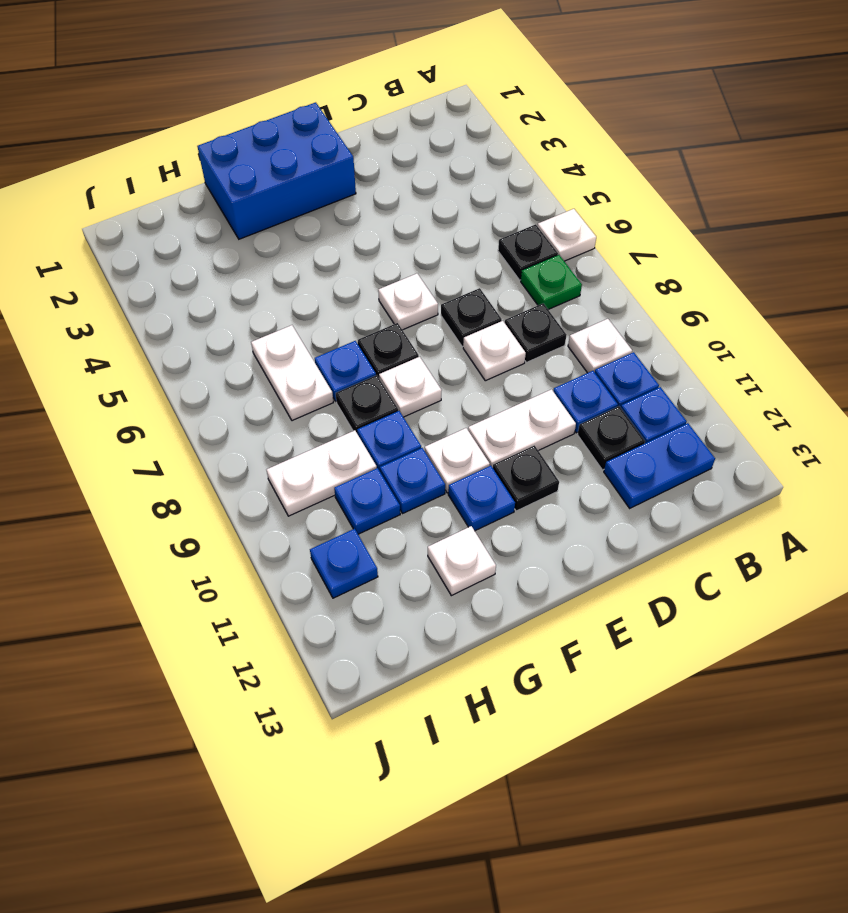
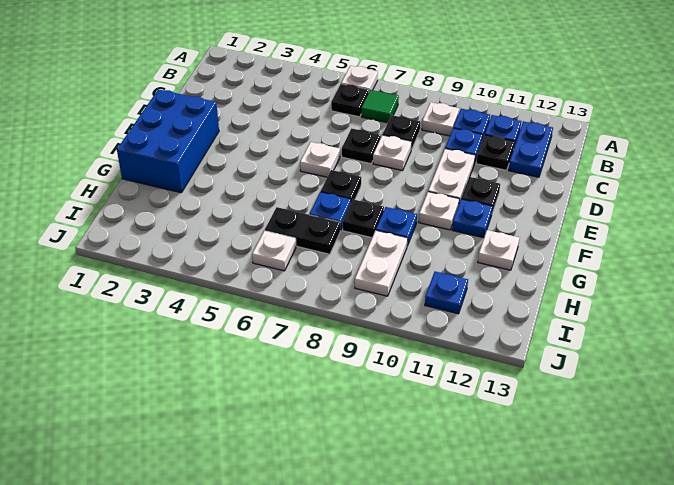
green 1x1 plate [521,255,582,309] -> green 1x1 tile [361,90,399,123]
white 1x1 plate [379,357,442,417] -> white 1x1 plate moved to [252,231,296,271]
blue 1x1 plate [380,448,445,514] -> none
white 1x2 plate [251,325,333,421] -> black 1x2 plate [265,207,340,254]
blue 1x1 plate [334,468,400,534] -> none

